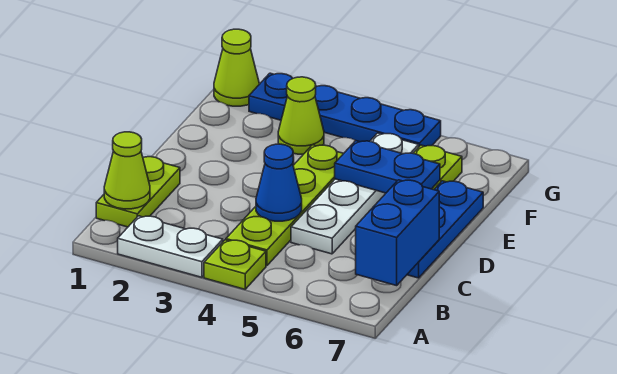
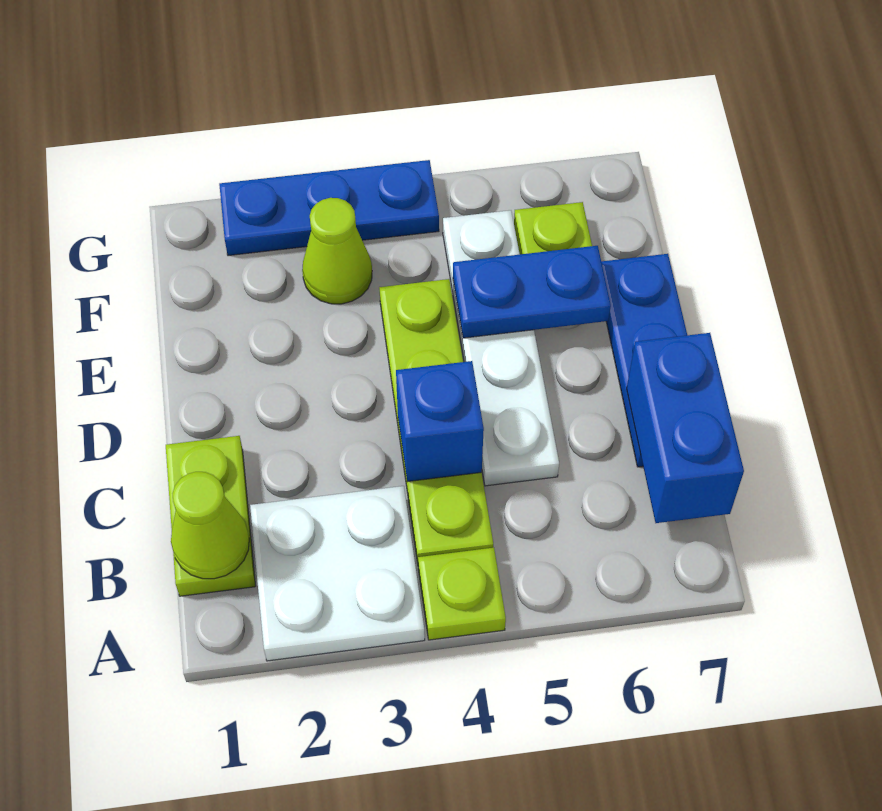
white 1x2 plate [118,216,223,277] -> white 2x2 plate [250,486,425,661]
blue 1x1 cone [256,144,302,221] -> blue 1x1 brick [396,361,484,482]
lime 1x1 cone [214,29,259,106] -> none
blue 1x4 plate [249,73,441,146] -> blue 1x3 plate [219,160,439,256]

